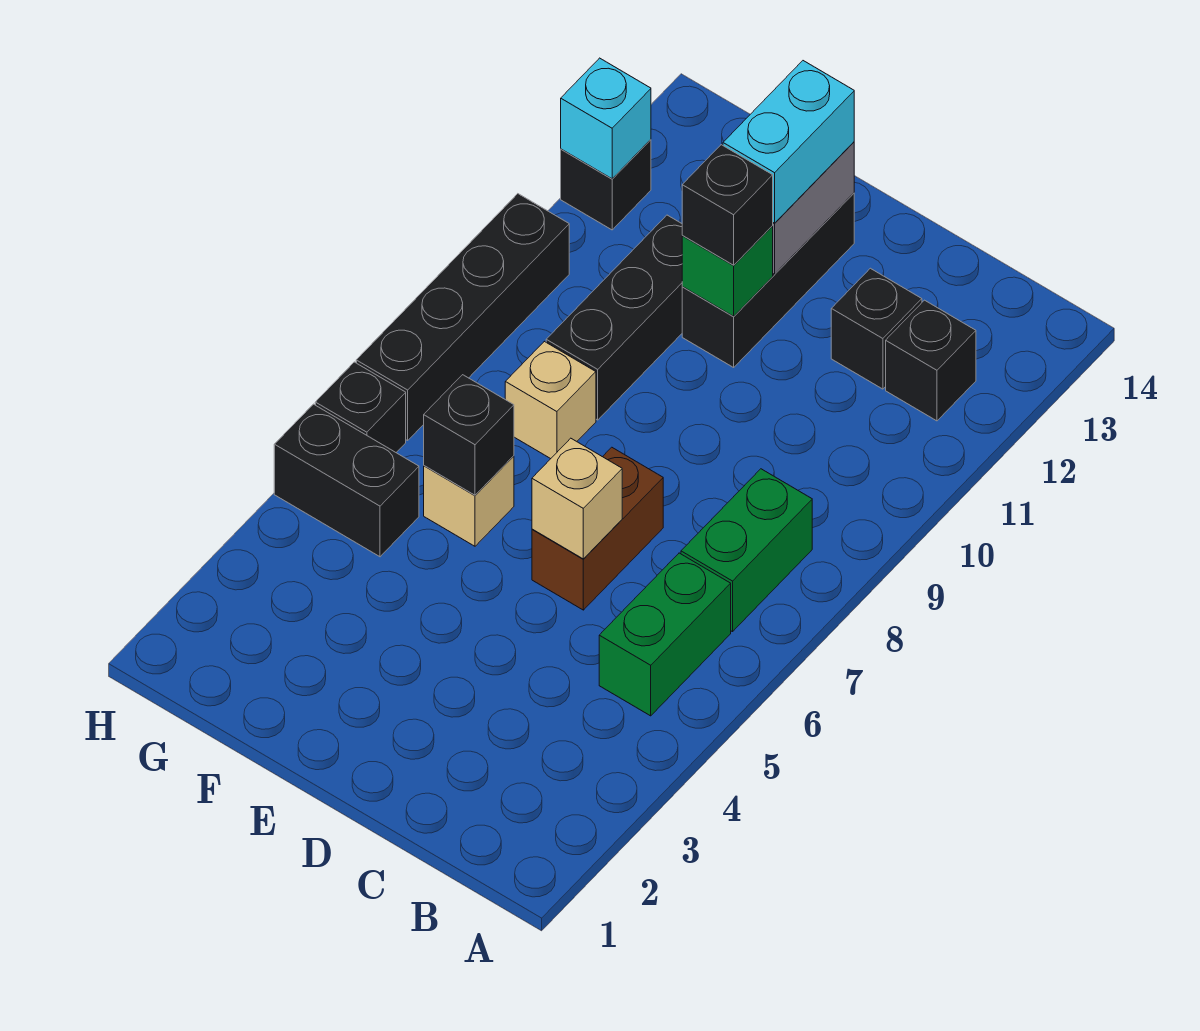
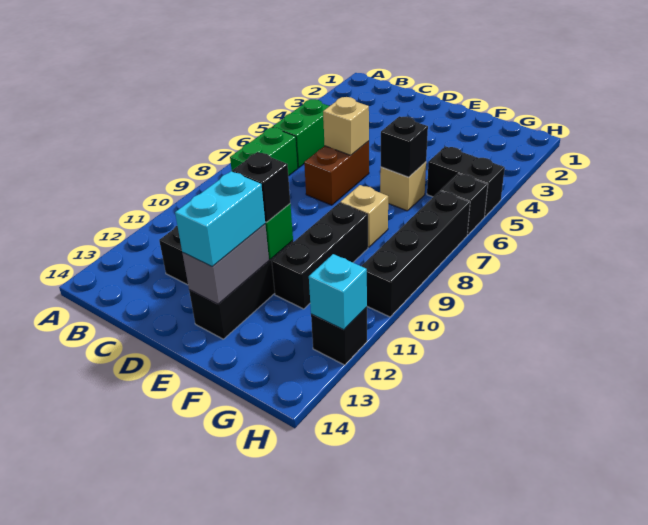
black 1x1 brick [886,300,976,421] -> none

